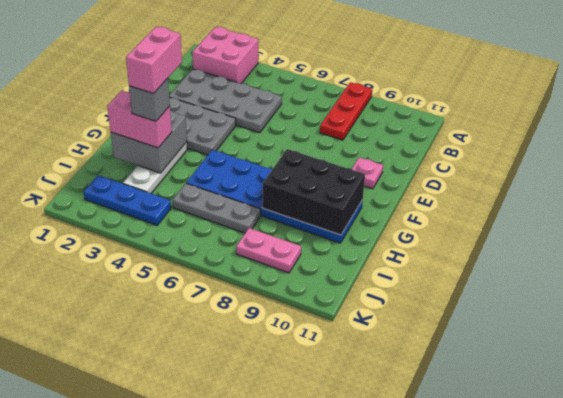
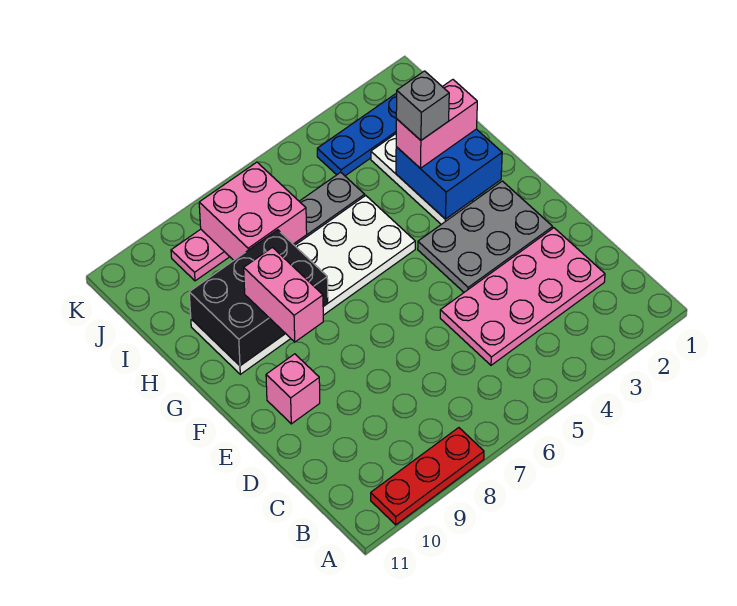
pink 2x2 brick [192,27,258,84] -> pink 2x2 brick moved to [199,162,307,260]
red 1x3 plate [320,82,372,140] -> red 1x3 plate turned to [371,428,484,525]
grey 2x4 plate [169,69,282,133] -> pink 2x4 plate [440,228,605,365]
pink 1x1 plate [352,157,383,189] -> pink 1x1 brick [266,354,320,424]
grey 2x2 brick [111,111,187,173] -> blue 2x2 brick [396,129,502,219]
pink 1x2 brick [126,27,182,94] -> pink 1x2 brick moved to [244,247,323,342]
blue 2x6 plate [186,150,363,243] -> white 2x6 plate [191,196,415,374]

